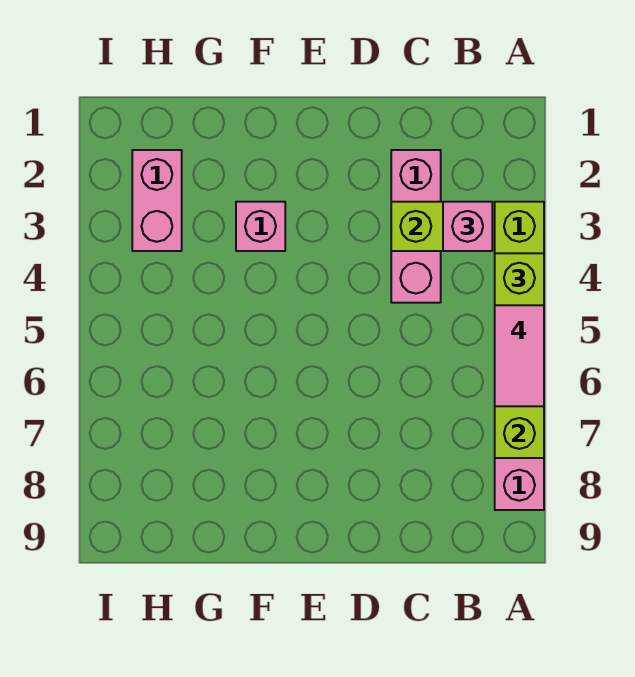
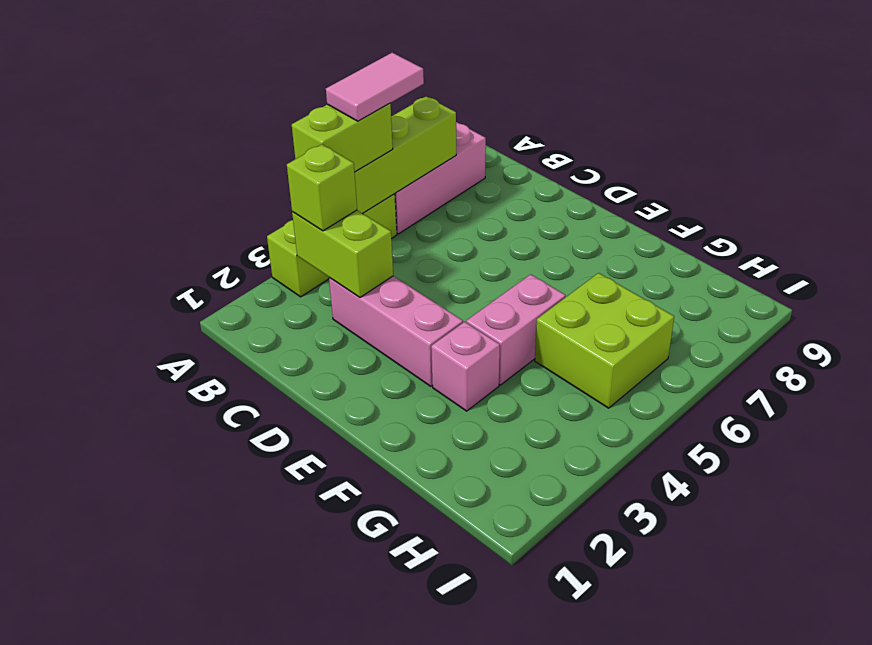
pink 1x1 brick [443,202,492,251] -> lime 1x1 brick [287,144,357,231]
pink 1x3 brick [391,150,441,303] -> pink 1x3 brick turned to [329,276,463,386]
none -> lime 2x2 brick [535,273,674,408]
pink 1x2 brick [132,150,182,251] -> pink 1x2 brick moved to [466,274,566,385]

